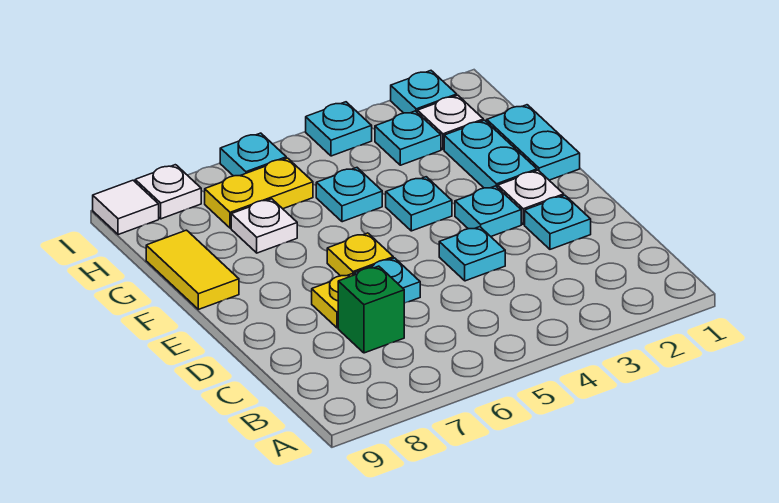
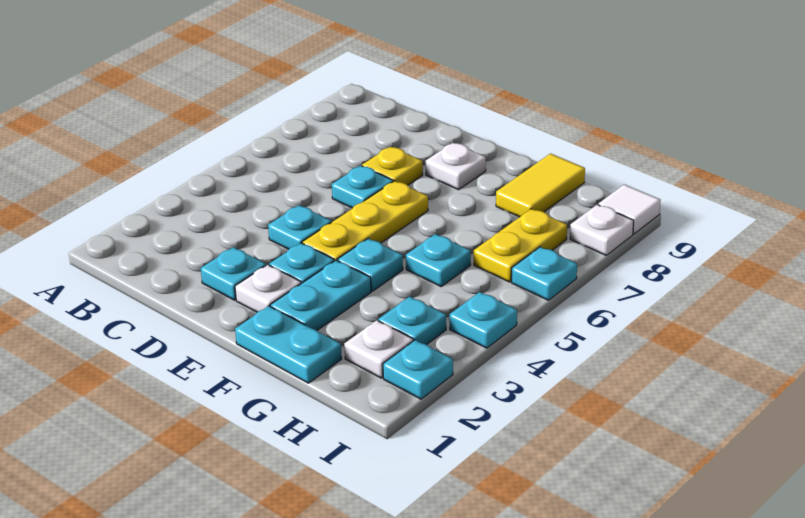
green 1x1 brick [338,266,404,353] -> none
yellow 1x1 plate [327,233,393,276] -> yellow 1x3 plate [302,181,428,261]
cyan 1x2 plate [444,120,537,188] -> cyan 1x2 plate turned to [270,260,371,330]
yellow 1x2 tile [146,230,239,309] -> yellow 1x2 tile turned to [496,154,585,217]
white 1x1 plate [231,199,297,253] -> white 1x1 plate moved to [425,143,486,190]

